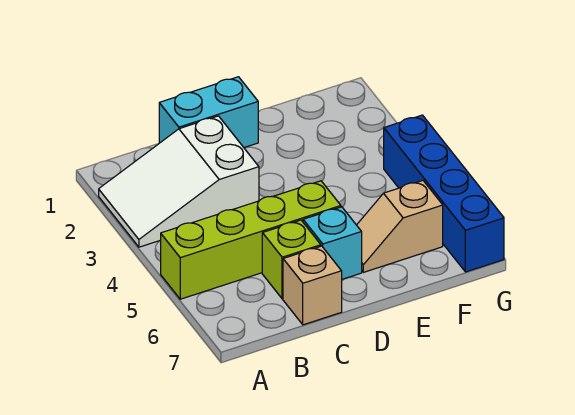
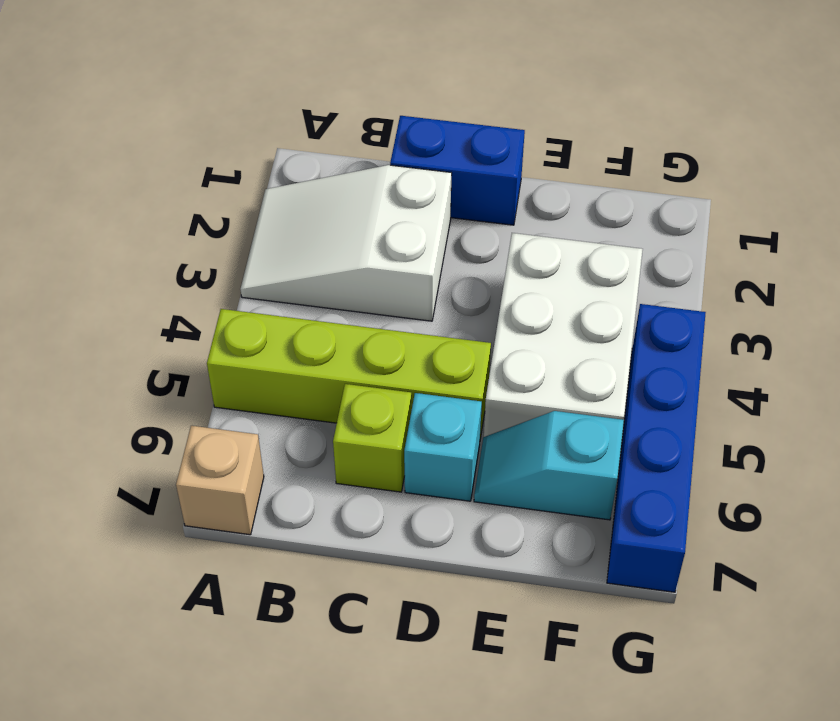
cyan 1x2 brick [159,77,258,148] -> blue 1x2 brick [390,116,525,225]
tan 1x1 brick [283,246,342,325] -> tan 1x1 brick moved to [176,426,264,535]
none -> white 2x3 brick [484,233,643,437]
tan 1x2 slope [357,181,443,272] -> cyan 1x2 slope [474,411,624,520]

